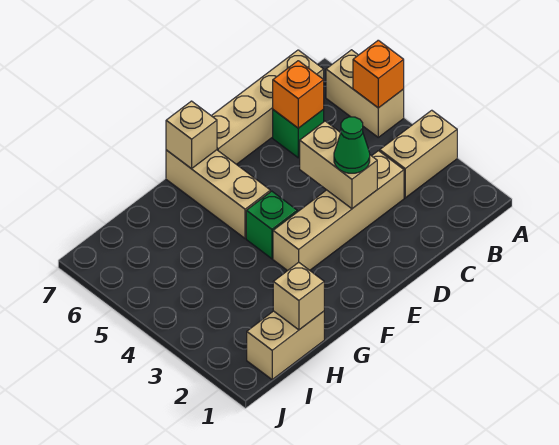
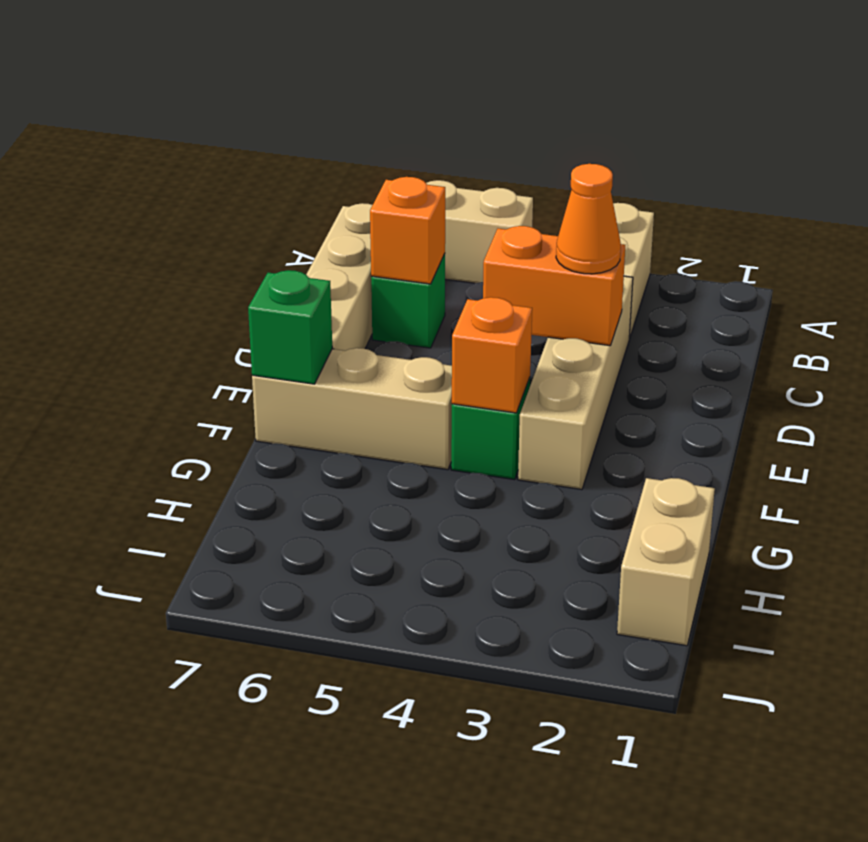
orange 1x1 brick [353,40,404,108] -> orange 1x1 brick moved to [452,297,532,413]
tan 1x2 brick [300,121,377,209] -> orange 1x2 brick [483,226,625,346]
green 1x1 cone [334,117,370,173] -> orange 1x1 cone [556,164,621,274]
tan 1x1 brick [166,101,217,169] -> green 1x1 brick [248,270,332,384]
tan 1x1 brick [273,262,324,330] -> none

